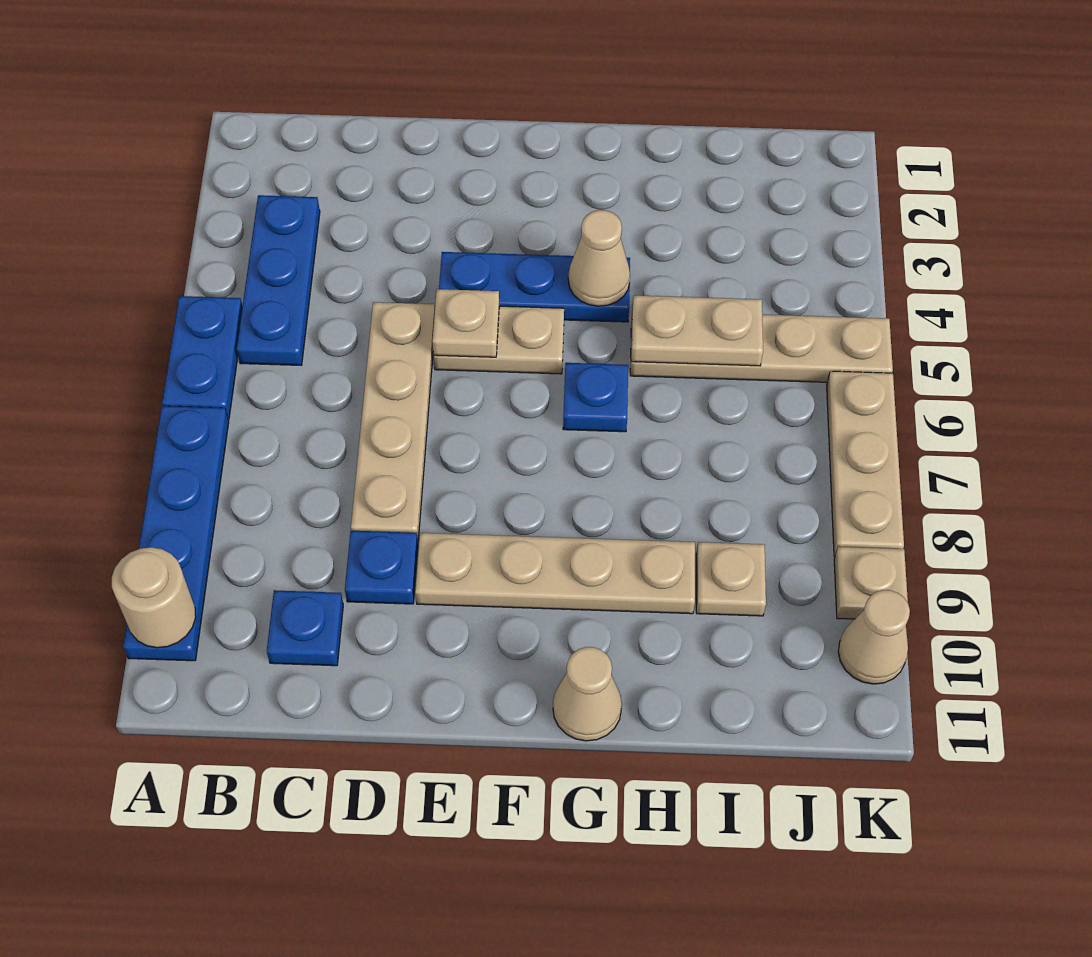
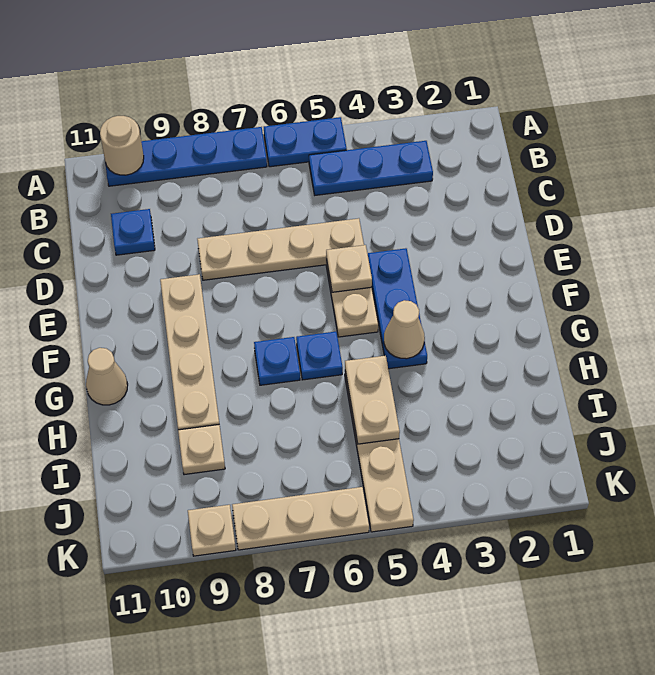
blue 1x1 plate [345,531,418,604] -> blue 1x1 plate moved to [254,337,300,385]
tan 1x1 cone [838,590,910,684] -> none

